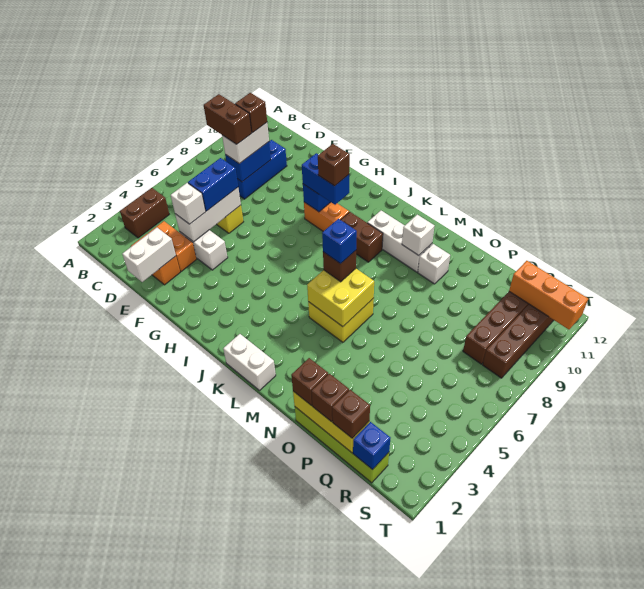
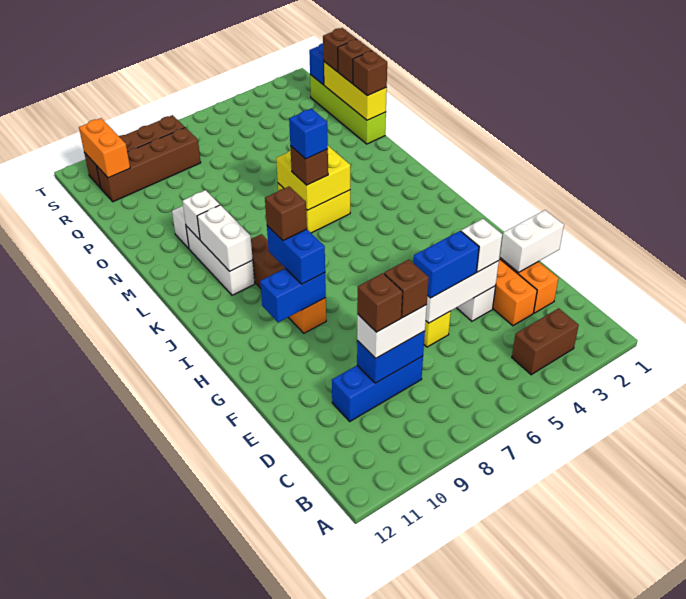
brown 1x2 brick [204,94,252,144] -> brown 1x1 brick [384,260,429,318]
white 1x2 brick [223,334,276,390] -> white 1x2 brick moved to [197,205,253,271]
orange 1x3 brick [509,261,588,329] -> orange 1x2 brick [79,118,130,178]

